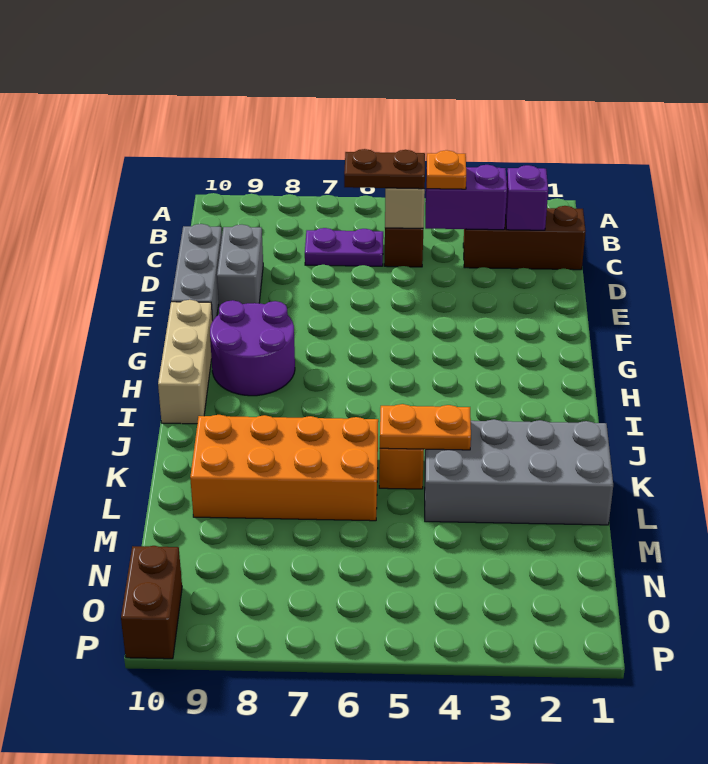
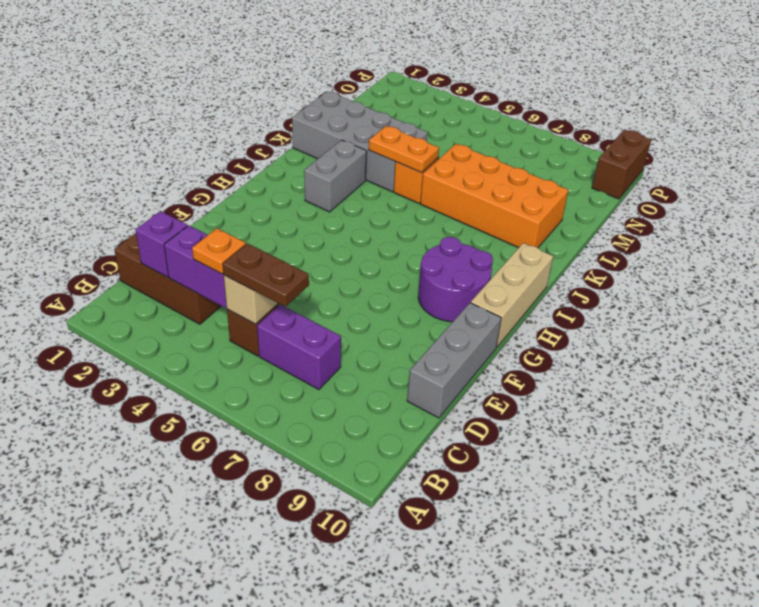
purple 1x2 plate [305,228,383,266] -> purple 1x2 brick [257,304,341,390]
grey 1x2 brick [217,225,263,307] -> grey 1x2 brick moved to [304,140,367,212]

